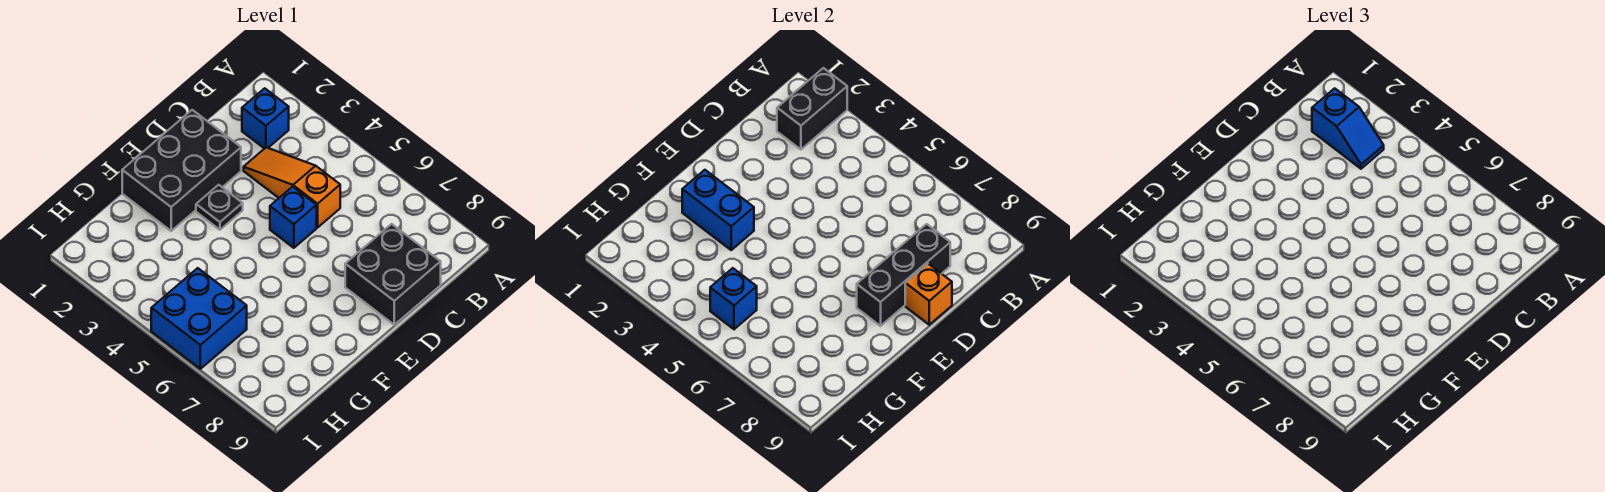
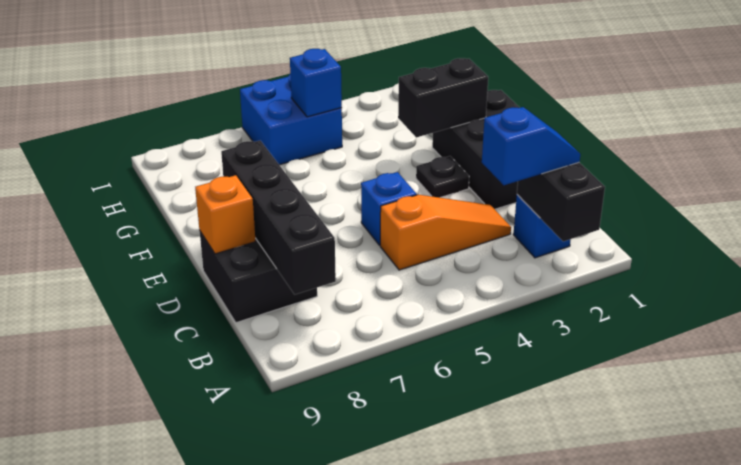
blue 1x2 slope [1312,88,1384,169] -> blue 1x2 slope turned to [482,107,580,185]
black 1x3 brick [857,224,950,326] -> black 1x4 brick [221,141,336,294]
blue 1x2 brick [682,170,754,250] -> black 1x2 brick [398,58,488,138]

